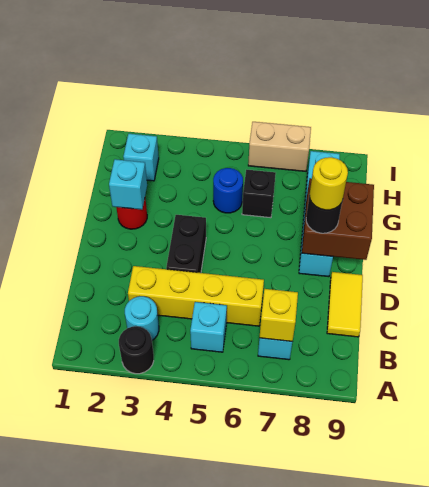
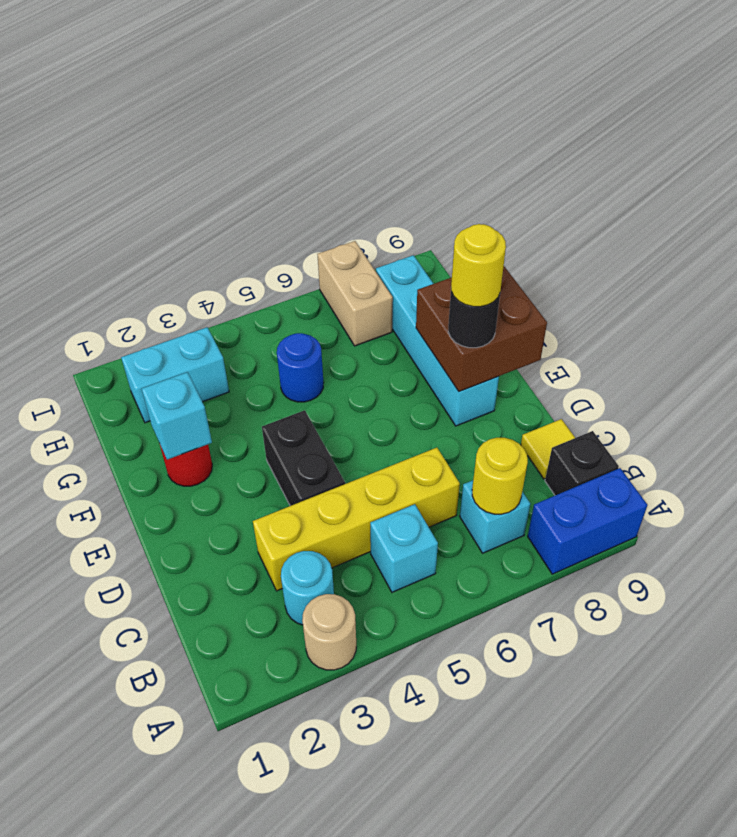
black 1x1 round brick [119,326,154,374] -> tan 1x1 round brick [302,594,356,670]
none -> blue 1x2 brick [528,468,647,574]
yellow 1x1 brick [259,289,298,341] -> yellow 1x1 round brick [472,438,528,514]
yellow 1x2 tile [327,272,363,337] -> yellow 1x1 tile [521,419,575,479]
black 1x1 brick [242,170,276,218] -> black 1x1 brick moved to [545,431,619,495]
cyan 1x1 brick [123,134,159,181] -> cyan 1x2 brick [121,327,229,423]
tan 1x2 brick [248,122,311,171] -> tan 1x2 brick turned to [317,241,393,346]

